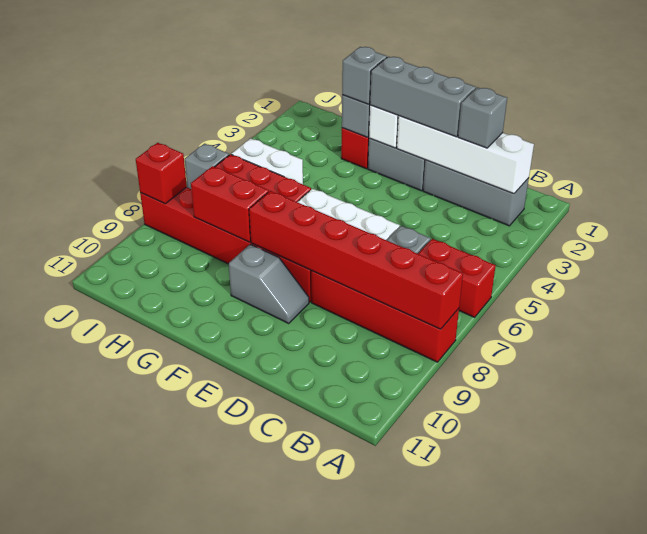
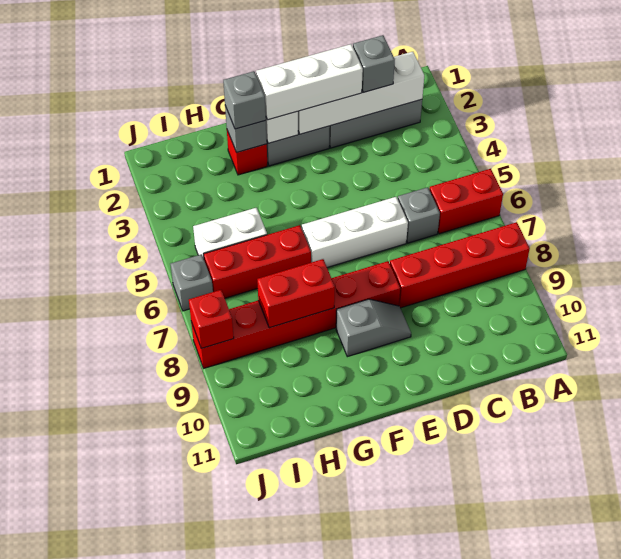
red 1x6 brick [249,191,463,329] -> none
grey 1x3 brick [370,57,476,137] -> white 1x3 brick [256,44,363,120]

